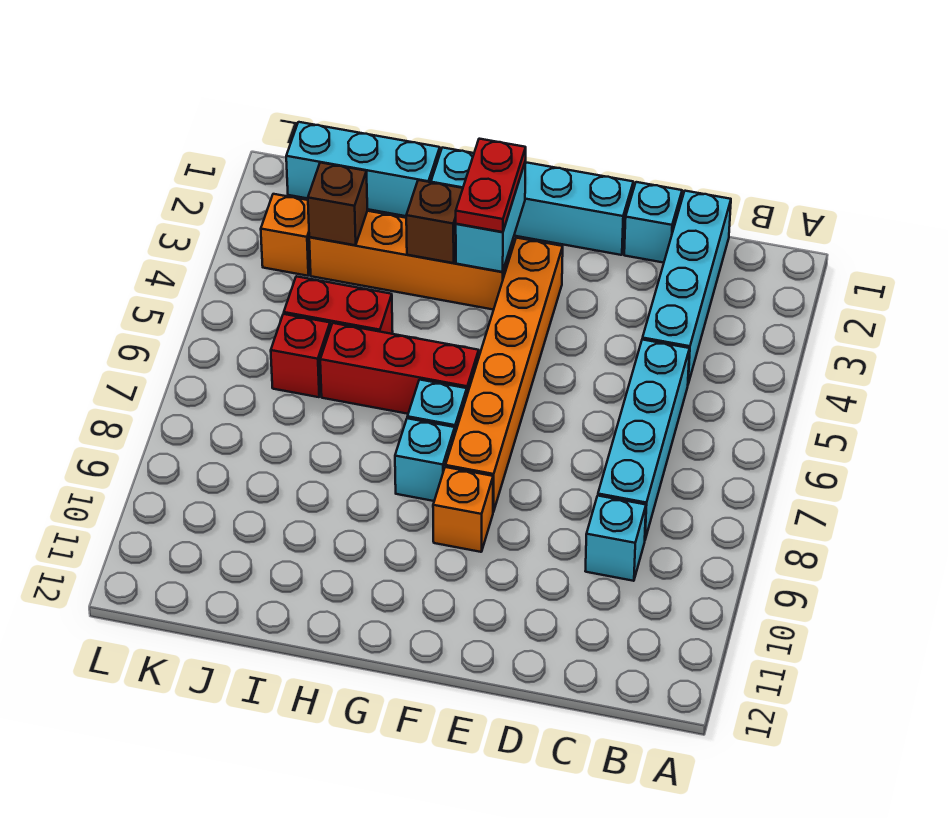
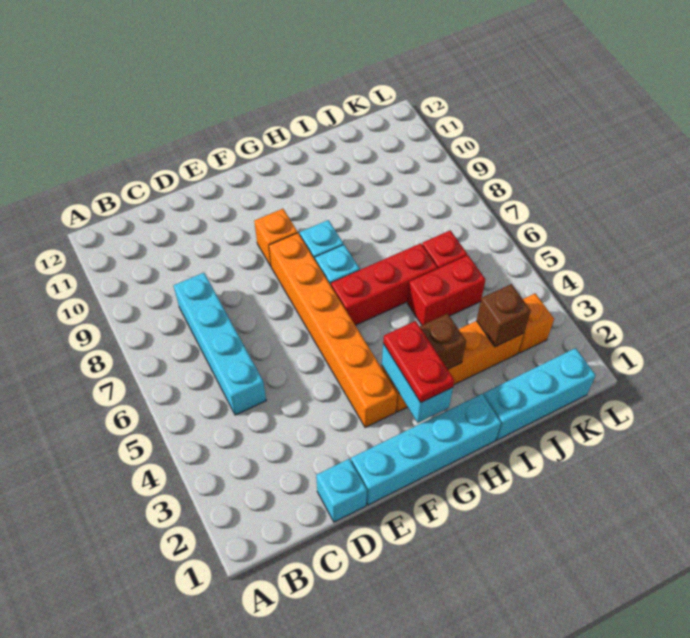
cyan 1x4 brick [642,191,731,383] -> none
cyan 1x1 brick [586,496,646,581] -> none

